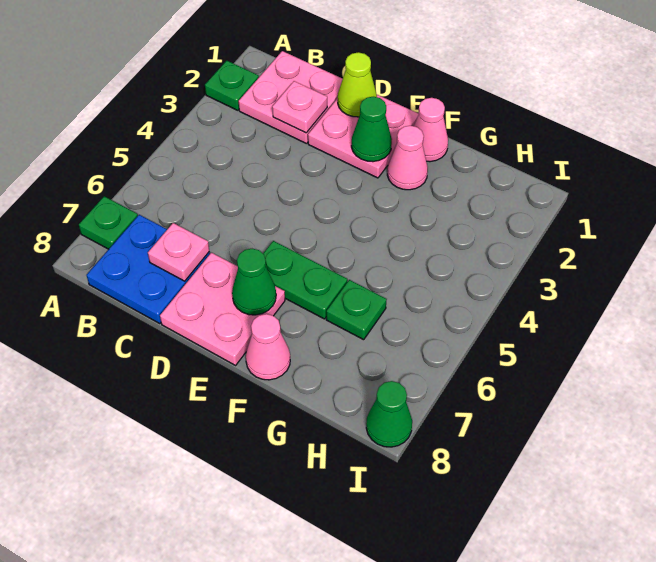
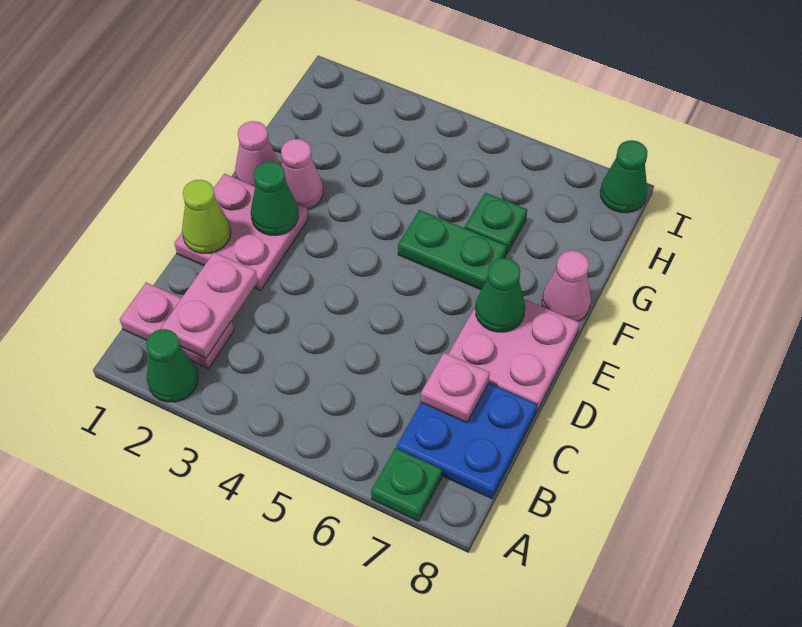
green 1x1 plate [205,61,259,110] -> green 1x1 cone [146,329,198,402]
pink 2x2 plate [239,51,343,144] -> pink 1x2 plate [120,282,234,369]
pink 1x1 plate [272,81,327,133] -> pink 1x2 plate [161,253,258,358]
green 1x2 plate [263,241,347,319] -> green 1x2 plate turned to [398,210,507,290]

